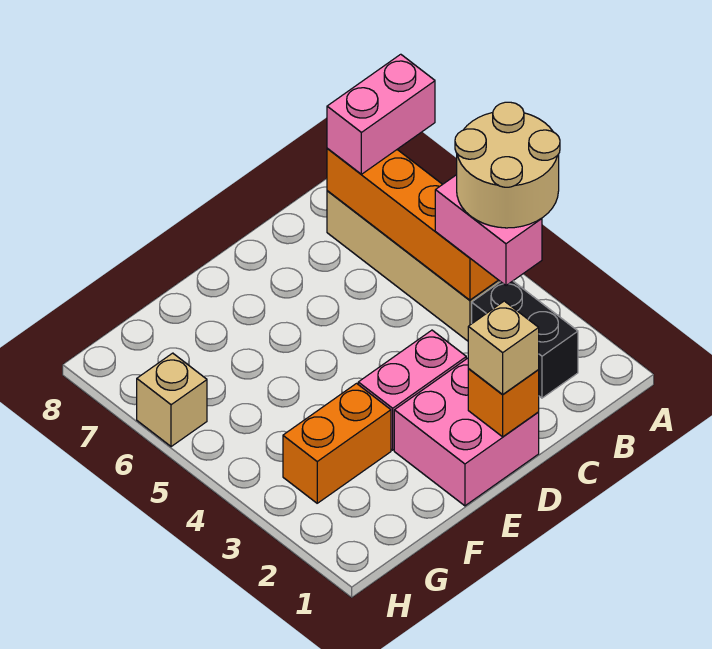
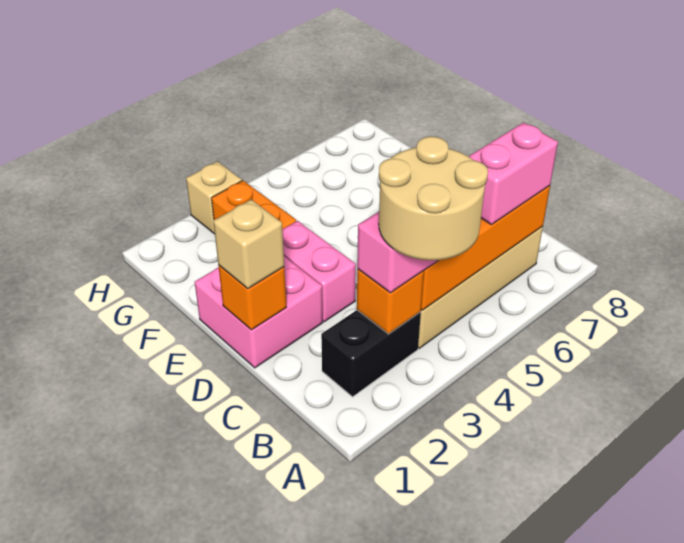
pink 1x2 brick [327,54,435,174] -> pink 1x2 brick turned to [469,122,558,225]
none -> orange 1x1 brick [357,269,424,334]
tan 1x1 brick [137,353,207,447] -> tan 1x1 brick moved to [186,161,242,234]

